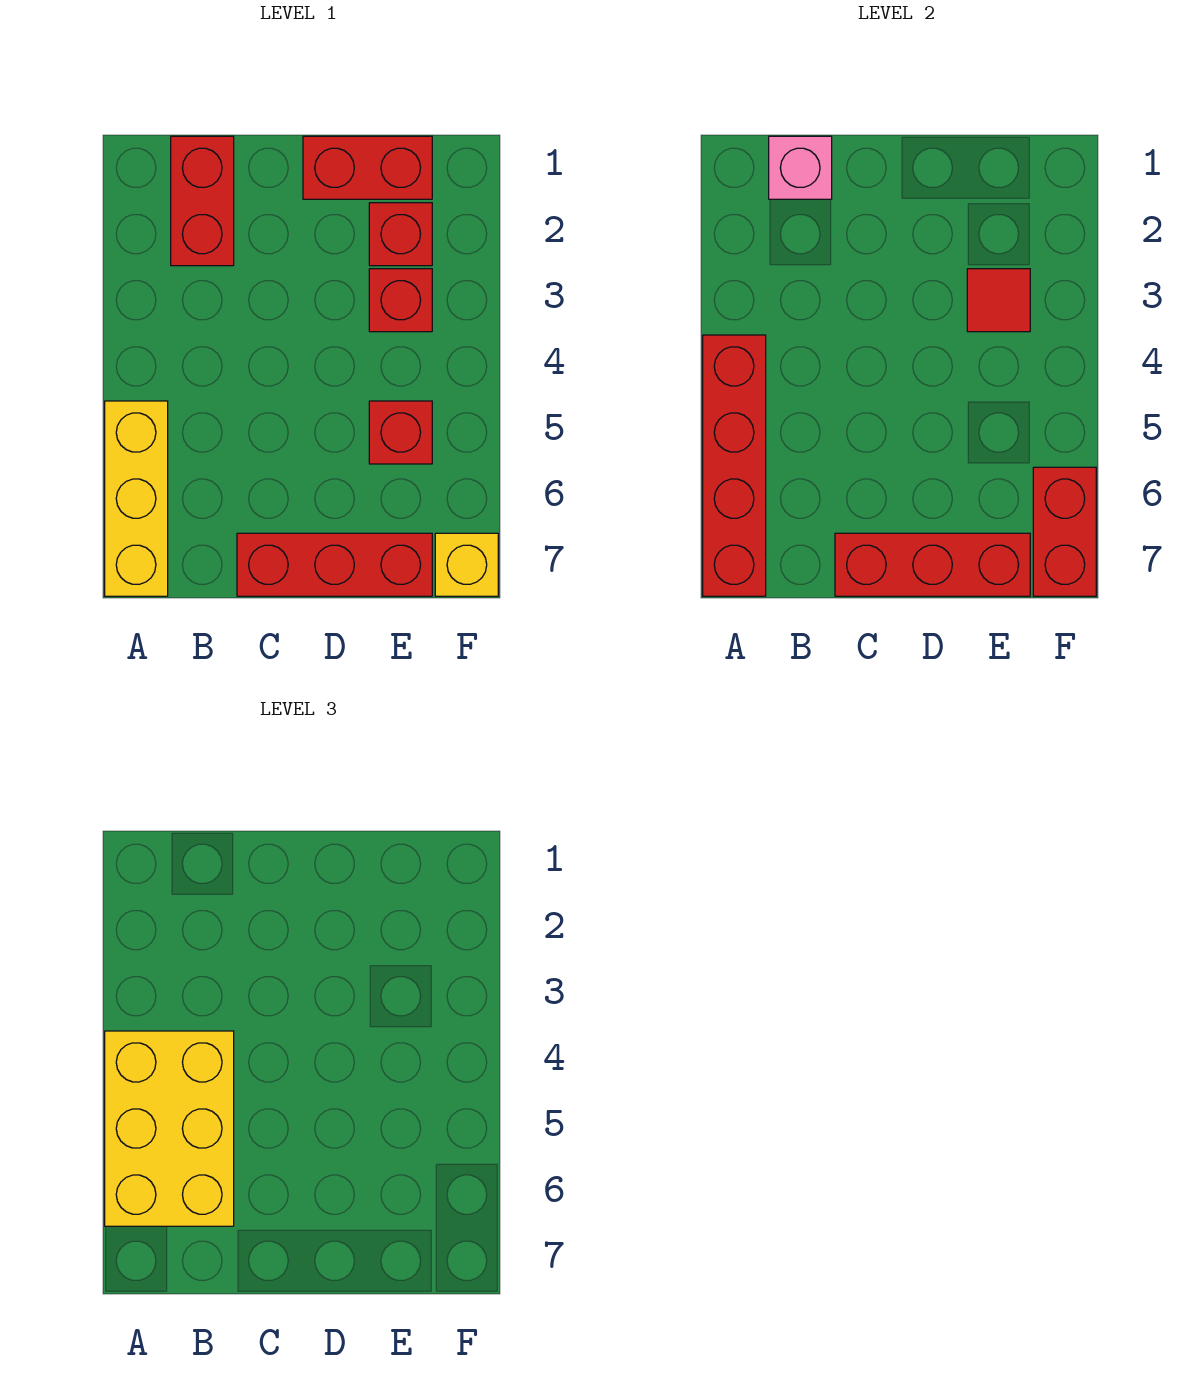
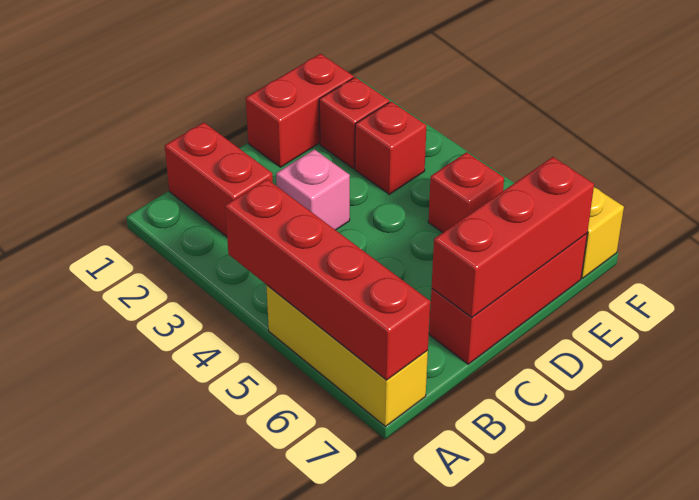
yellow 2x3 brick [105,1031,234,1226] -> none
pink 1x1 brick [769,136,832,199] -> pink 1x1 brick moved to [276,149,350,230]
red 1x1 tile [967,269,1030,332] -> none
red 1x2 brick [1033,467,1096,596] -> none

